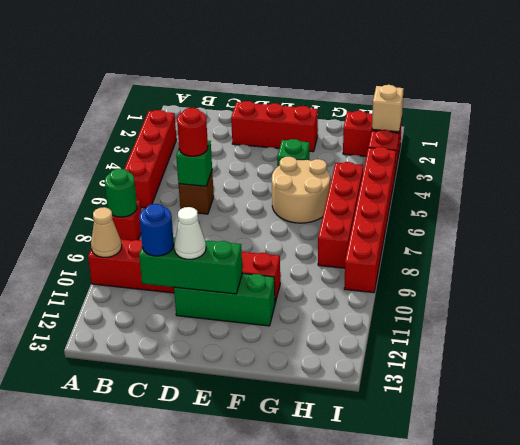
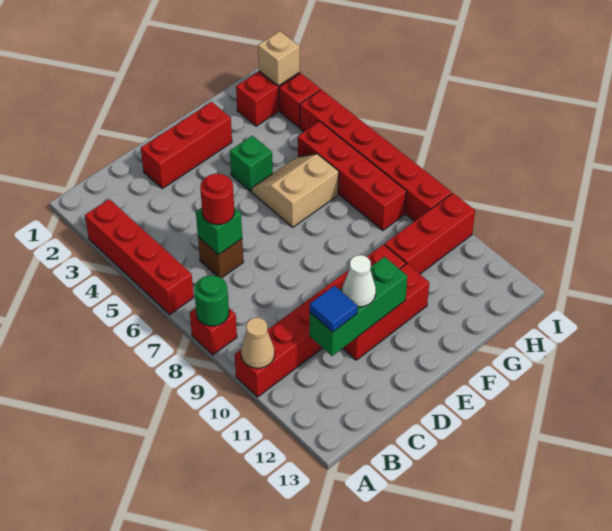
blue 1x1 round brick [139,204,174,256] -> blue 1x1 tile [310,286,358,332]
green 1x3 brick [174,274,275,326] -> red 1x3 brick [343,264,429,360]
tan 2x2 round brick [272,157,330,223] -> tan 2x2 slope [251,154,339,227]
none -> red 1x3 brick [385,193,475,274]

